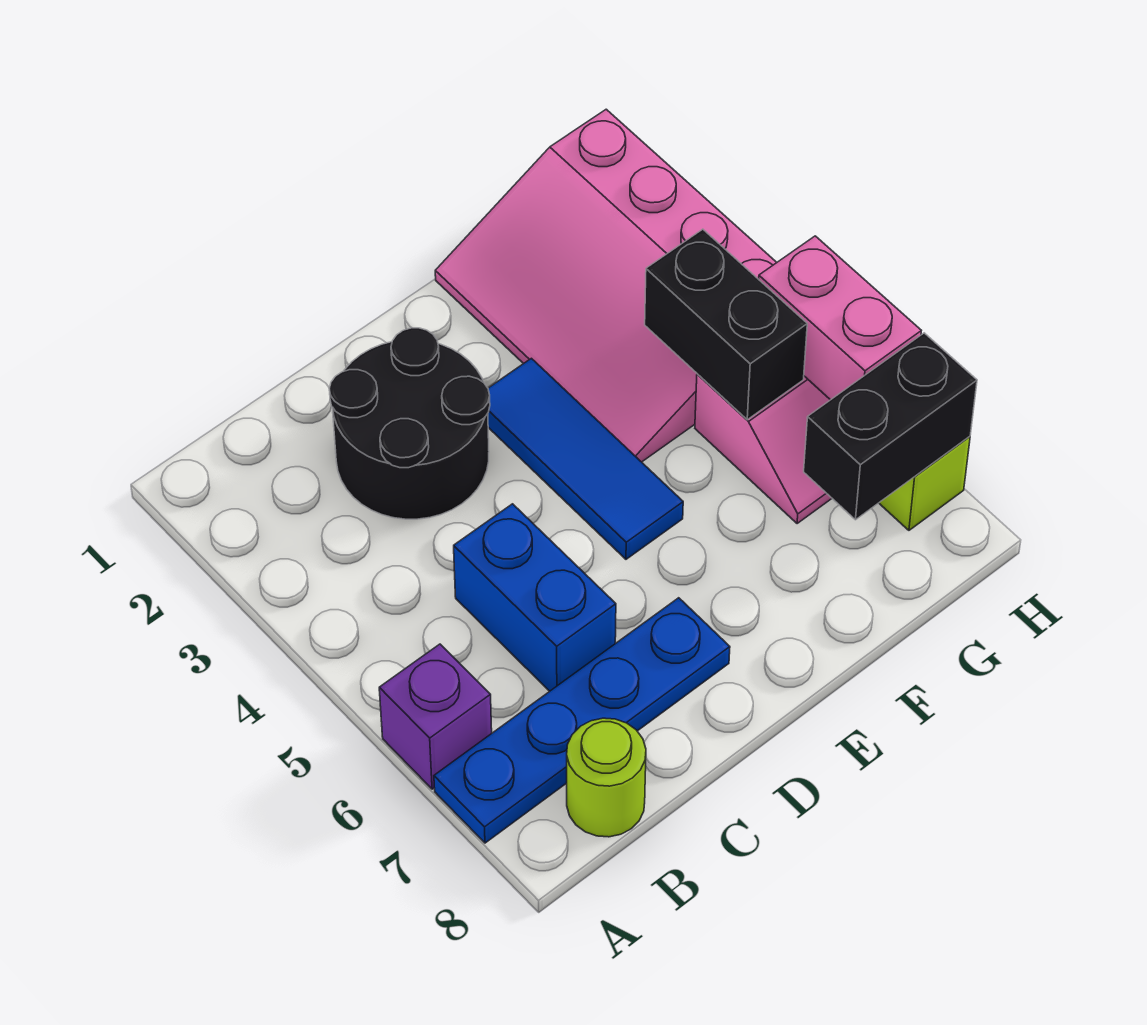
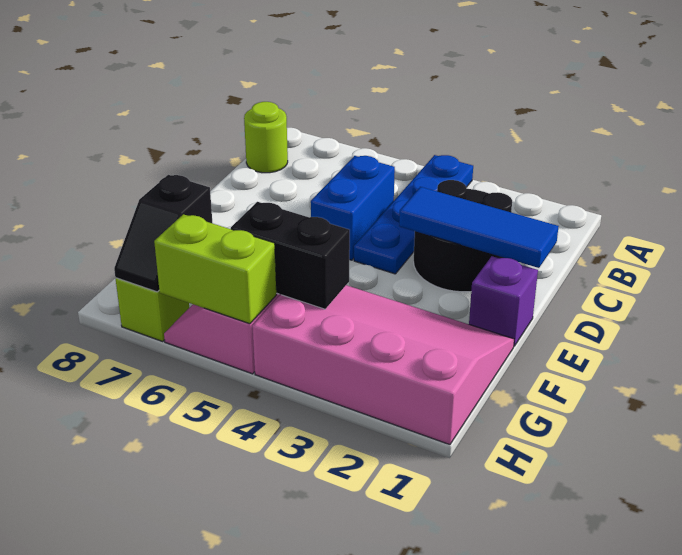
purple 1x1 brick [379,644,492,789] -> purple 1x1 brick moved to [469,256,538,346]
blue 1x4 plate [434,598,730,843] -> blue 1x4 plate moved to [354,155,473,274]
blue 1x2 brick [454,504,616,691] -> blue 1x2 brick turned to [311,156,395,260]
blue 1x3 tile [488,358,683,559] -> blue 1x3 tile moved to [399,187,559,268]
black 1x2 brick [804,333,977,520] -> black 1x2 slope [114,175,212,292]
pink 1x2 brick [759,236,921,400] -> lime 1x2 brick [154,214,276,324]

